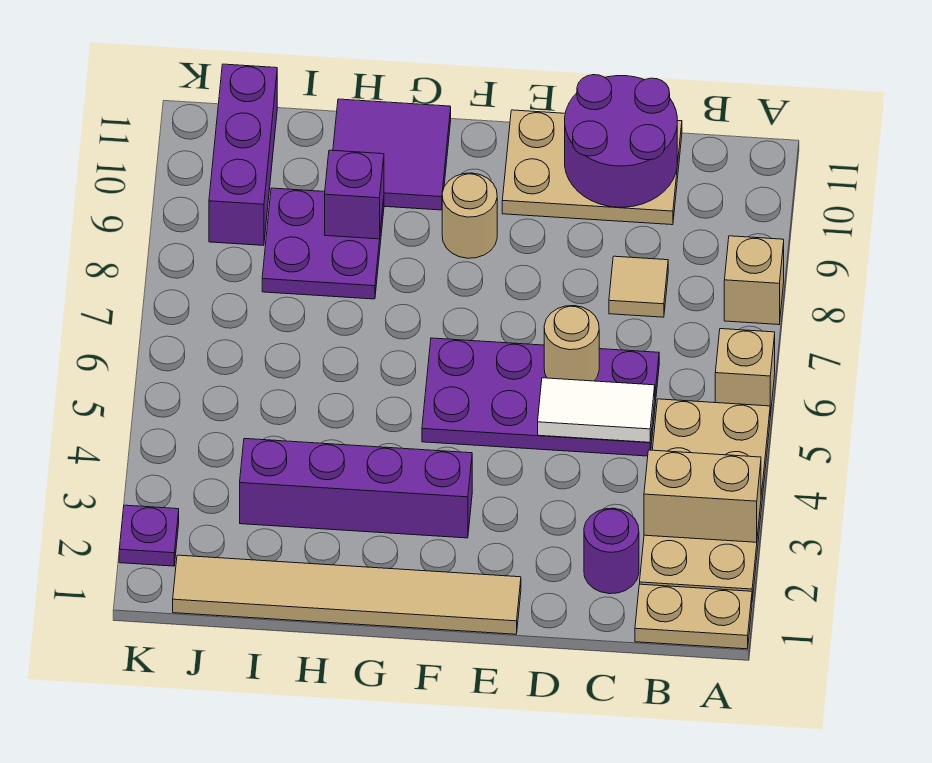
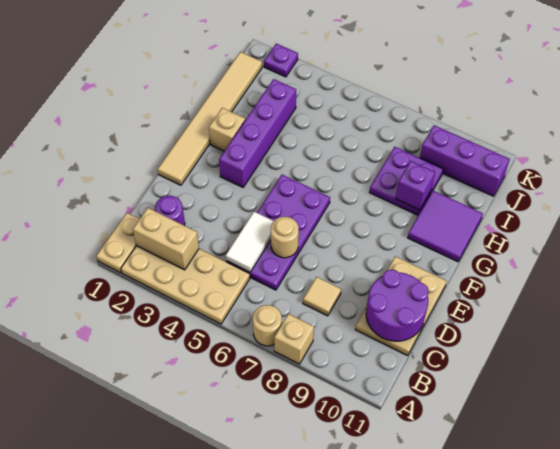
tan 1x2 brick [644,450,761,542] -> tan 1x2 brick turned to [133,208,199,270]
tan 1x1 brick [715,329,775,416] -> tan 1x1 brick moved to [209,108,245,151]
tan 1x1 round brick [442,173,497,258] -> tan 1x1 round brick moved to [253,305,282,346]

